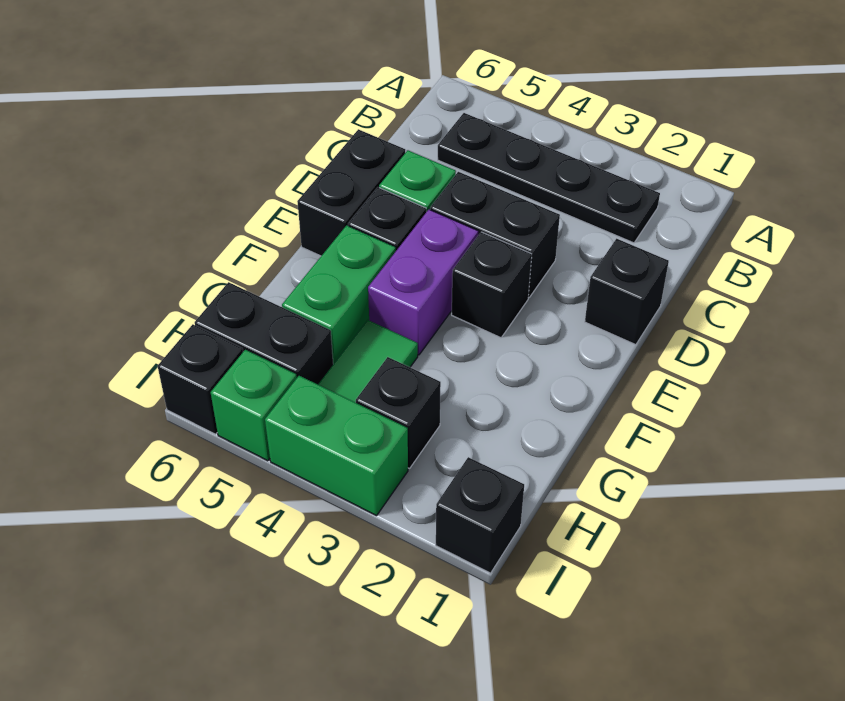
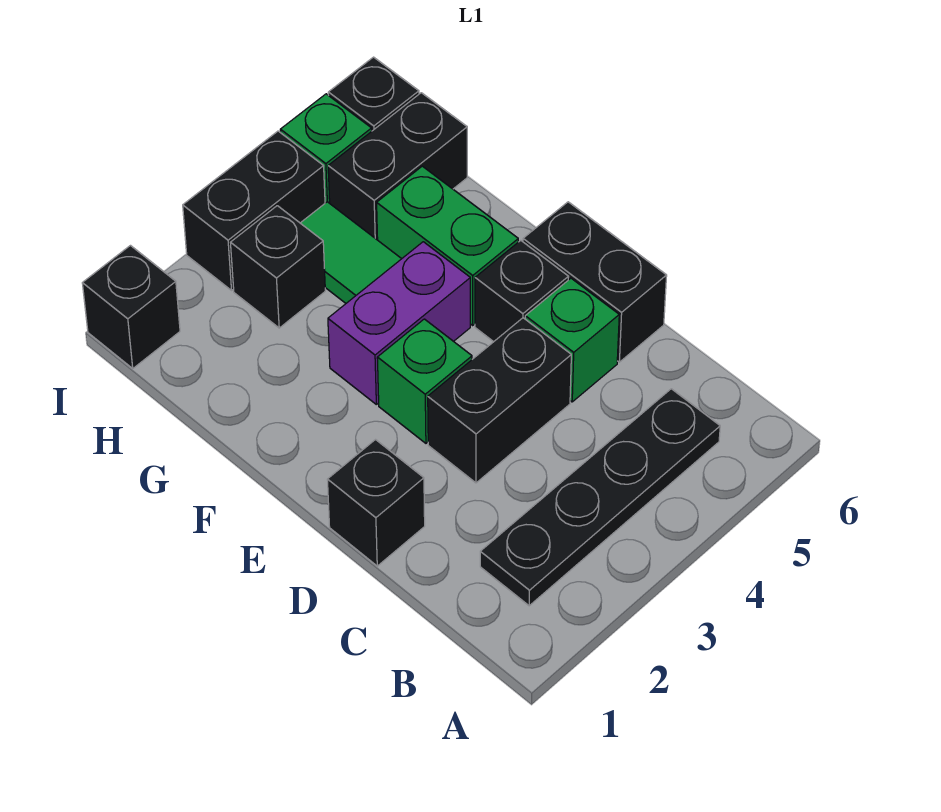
black 1x1 brick [452,232,532,338] -> green 1x1 brick [377,319,472,443]
purple 1x2 brick [368,210,478,355] -> purple 1x2 brick turned to [328,242,470,404]
green 1x2 brick [265,376,408,516] -> black 1x2 brick [183,131,325,290]

